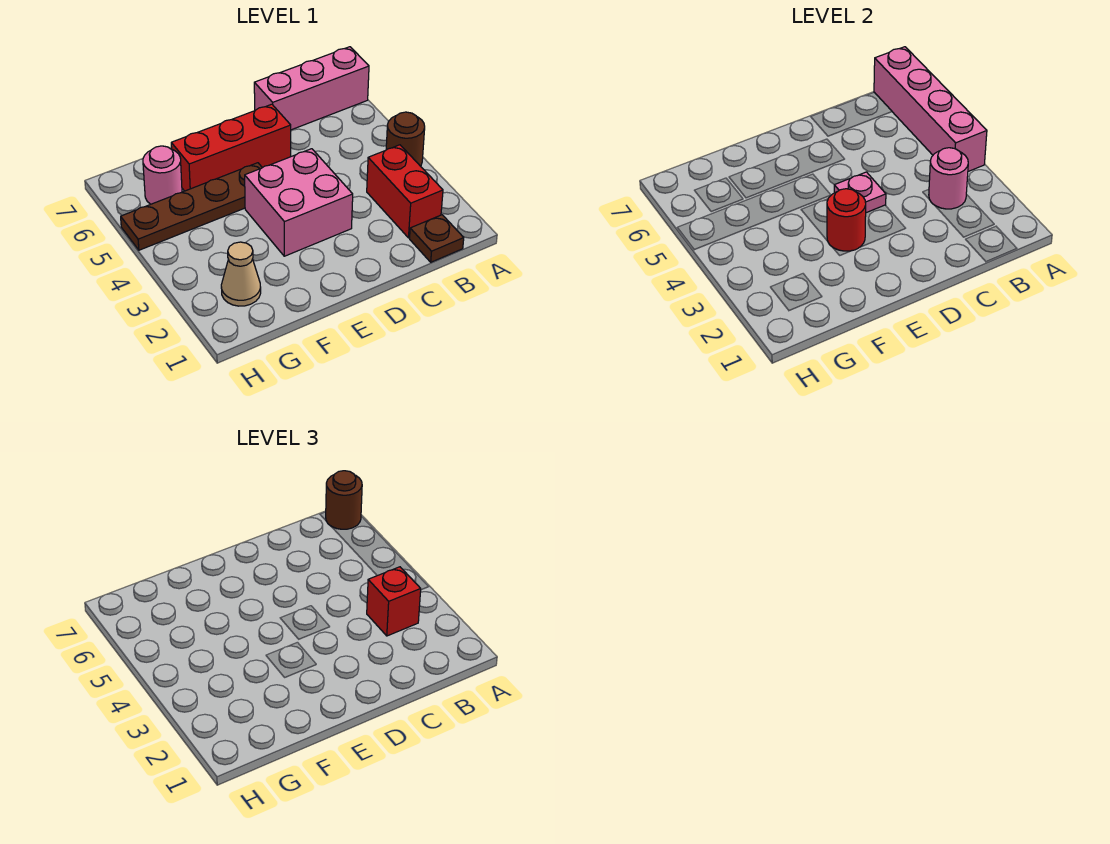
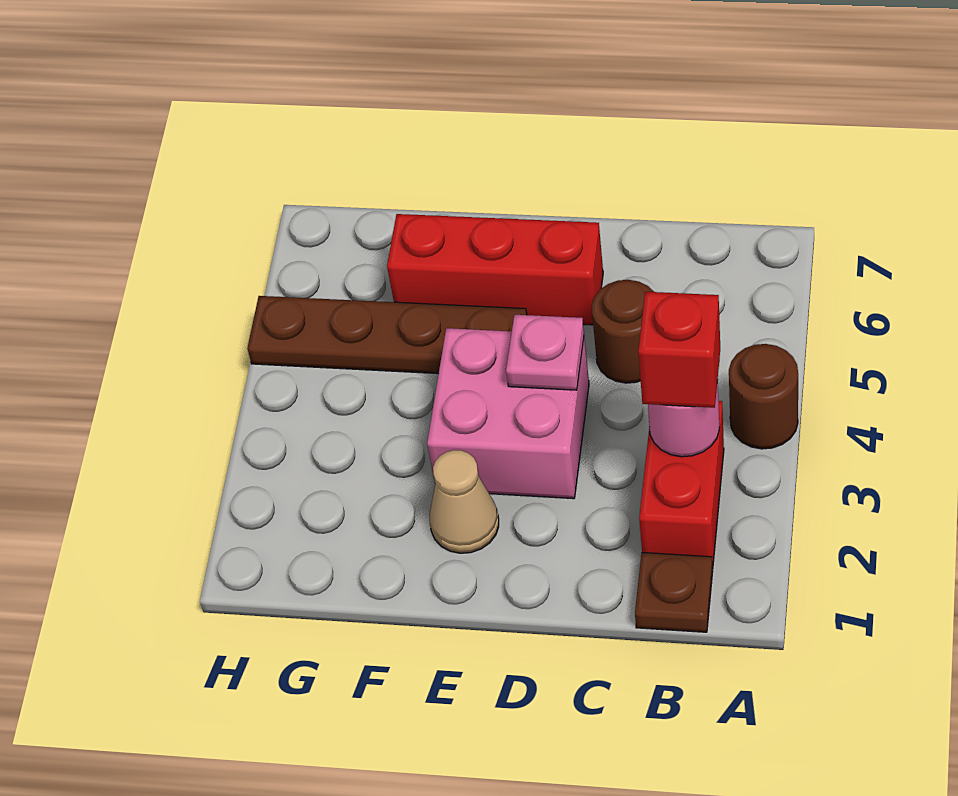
pink 1x4 brick [874,47,987,171] -> none
pink 1x3 brick [254,47,369,130] -> none
brown 1x1 round brick [326,471,362,529] -> brown 1x1 round brick moved to [592,280,654,383]
red 1x1 round brick [827,189,866,251] -> none
tan 1x1 cone [221,242,261,306] -> tan 1x1 cone moved to [430,450,499,553]
pink 1x1 round brick [143,146,182,204] -> none

